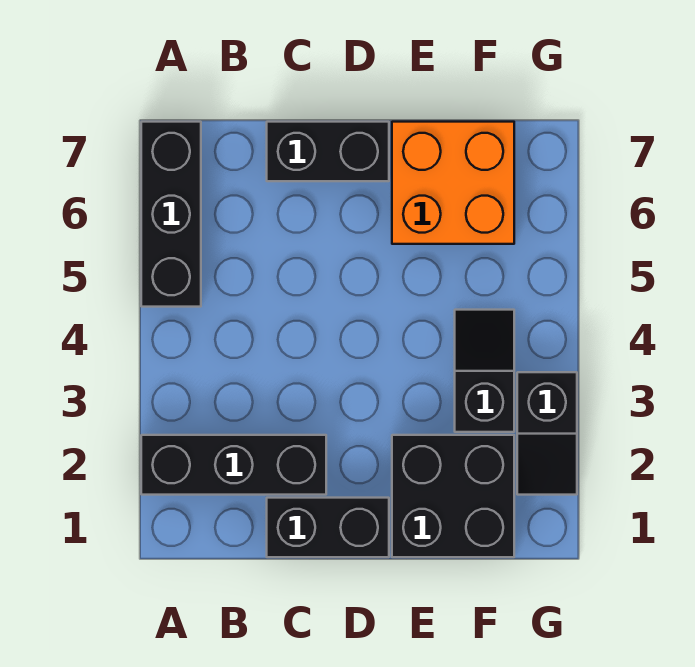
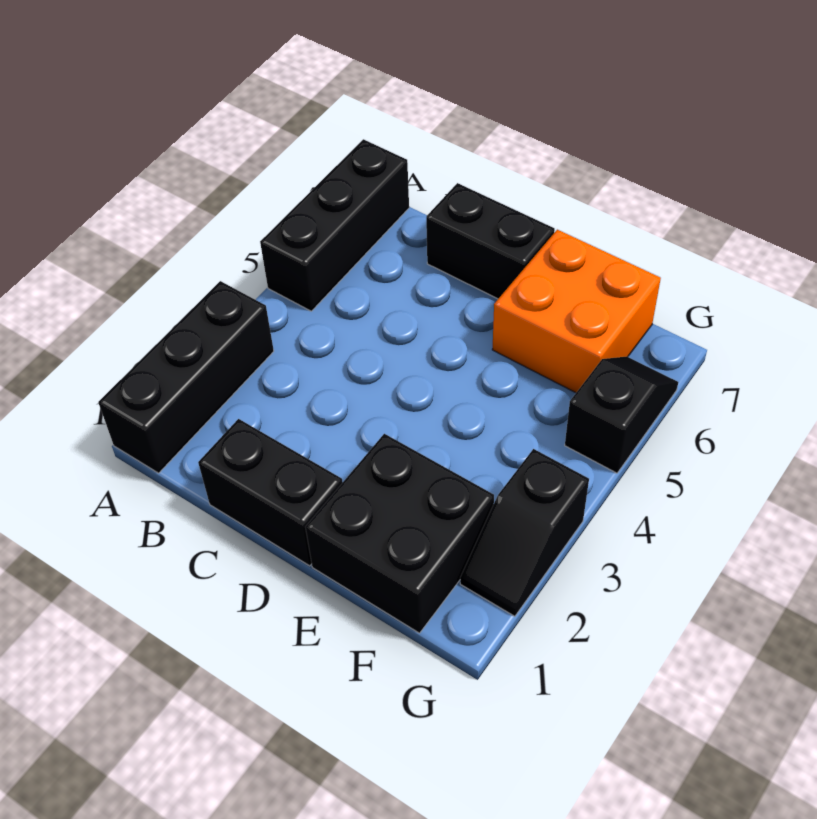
black 1x3 brick [141,435,326,495] -> black 1x3 brick turned to [98,281,274,473]
black 1x2 slope [455,310,514,432] -> black 1x2 slope moved to [565,356,678,473]

